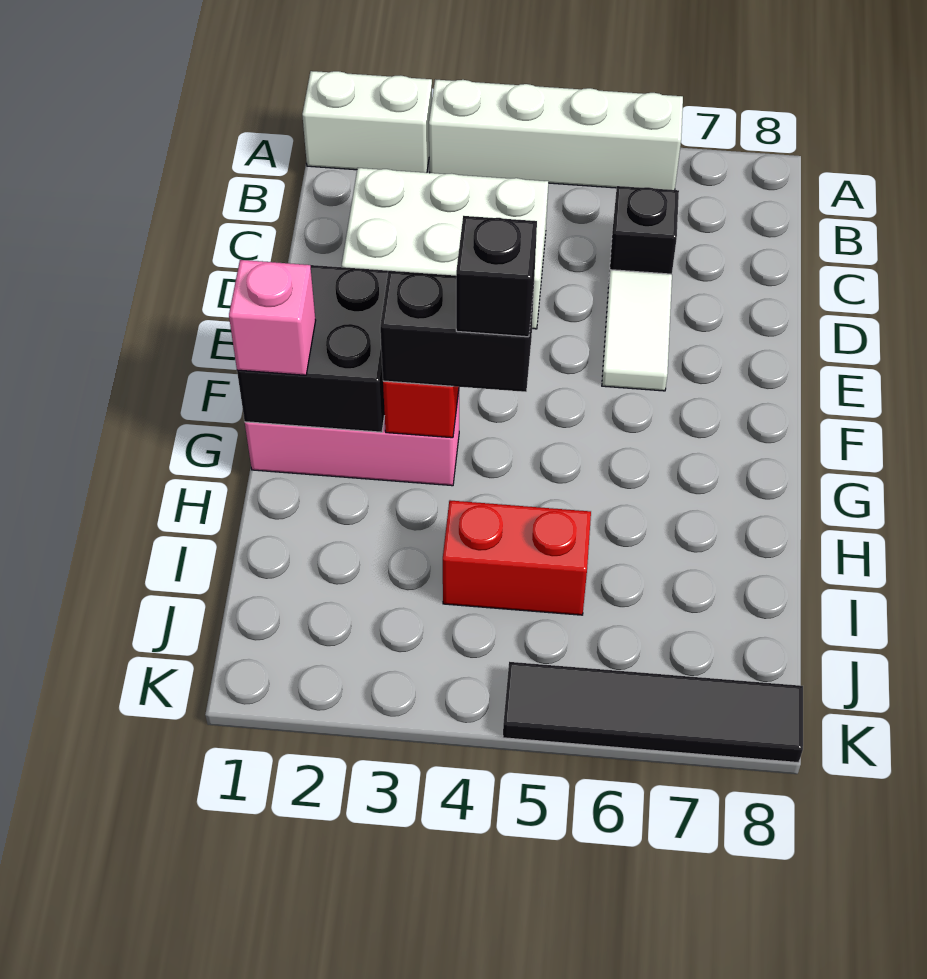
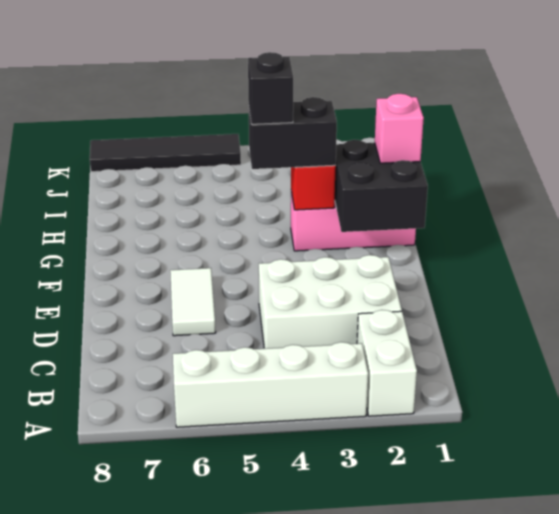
white 1x2 brick [302,71,432,173] -> white 1x2 brick turned to [357,310,417,416]
black 1x1 brick [609,186,679,275] -> none
red 1x2 brick [443,500,591,615] -> none

